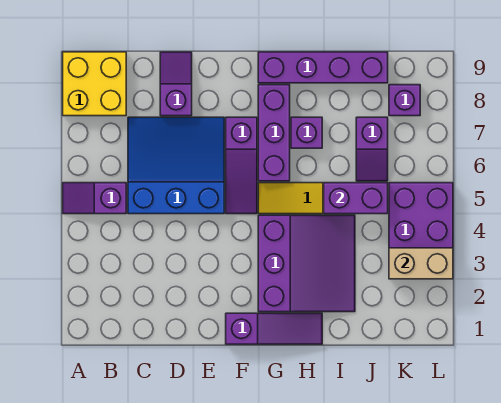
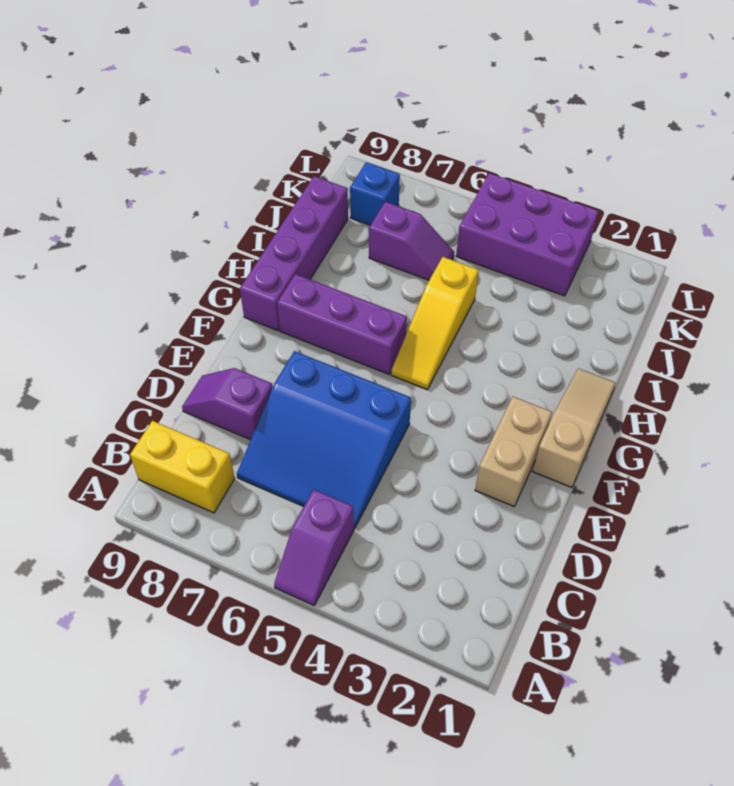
yellow 2x2 brick [63,52,126,116] -> yellow 1x2 brick [130,421,235,513]
blue 3x3 slope [128,117,224,214] -> blue 3x3 slope turned to [237,351,411,528]
purple 1x3 slope [226,313,322,344] -> tan 1x3 slope [533,368,616,488]
purple 1x3 slope [226,117,257,214] -> none
purple 3x3 slope [258,215,355,312] -> none
purple 1x1 brick [291,117,322,148] -> none
purple 1x2 brick [324,183,388,214] -> none
tan 1x2 brick [389,248,453,279] -> tan 1x2 brick moved to [475,397,552,506]
purple 1x1 brick [389,85,420,116] -> blue 1x1 brick [350,162,400,225]

